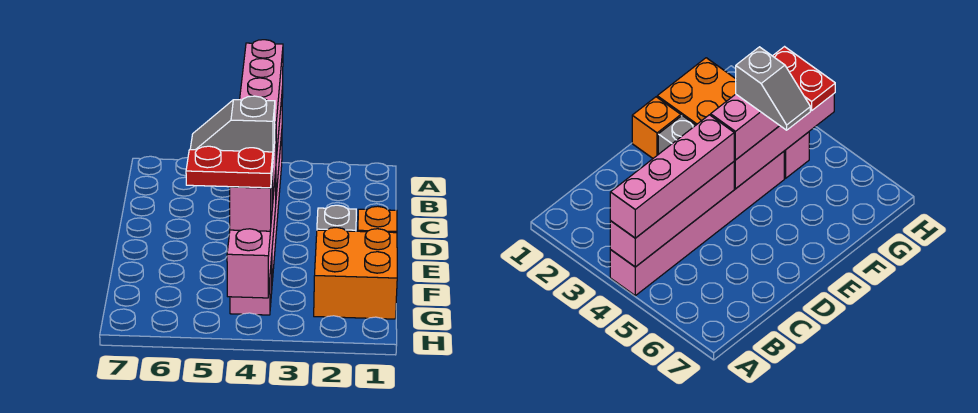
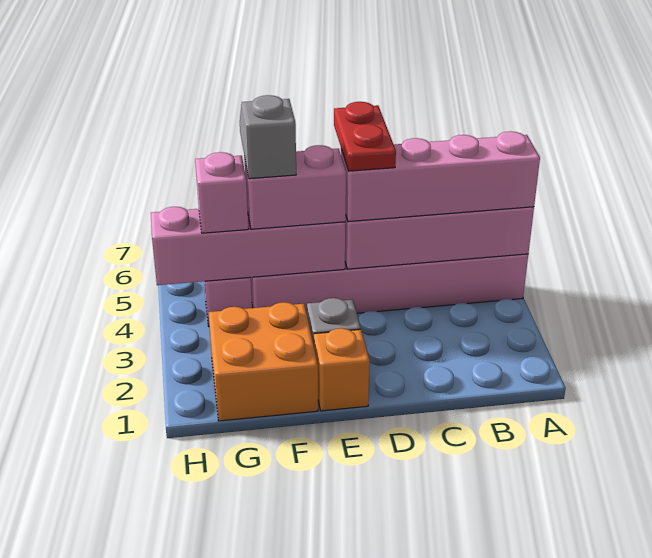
red 1x2 plate [186,146,273,188] -> red 1x2 plate moved to [334,102,396,171]

